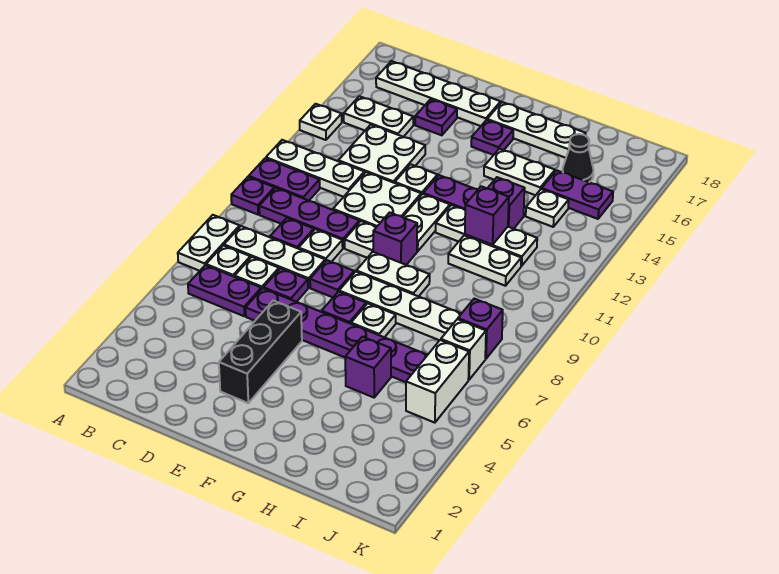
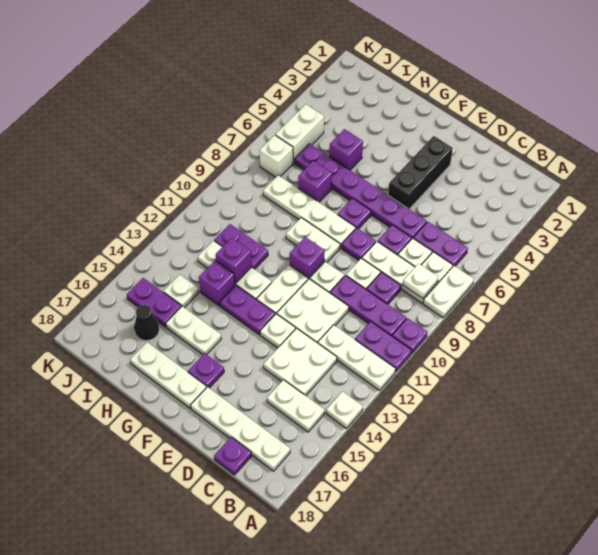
purple 1x1 plate [415,99,457,135] -> purple 1x1 plate moved to [214,437,251,475]
white 1x1 plate [351,303,396,337] -> white 1x1 plate moved to [403,264,438,298]
white 1x2 plate [448,236,521,286] -> purple 1x2 plate [214,224,268,269]
purple 1x1 brick [458,299,503,359] -> purple 1x1 brick moved to [298,161,332,202]

